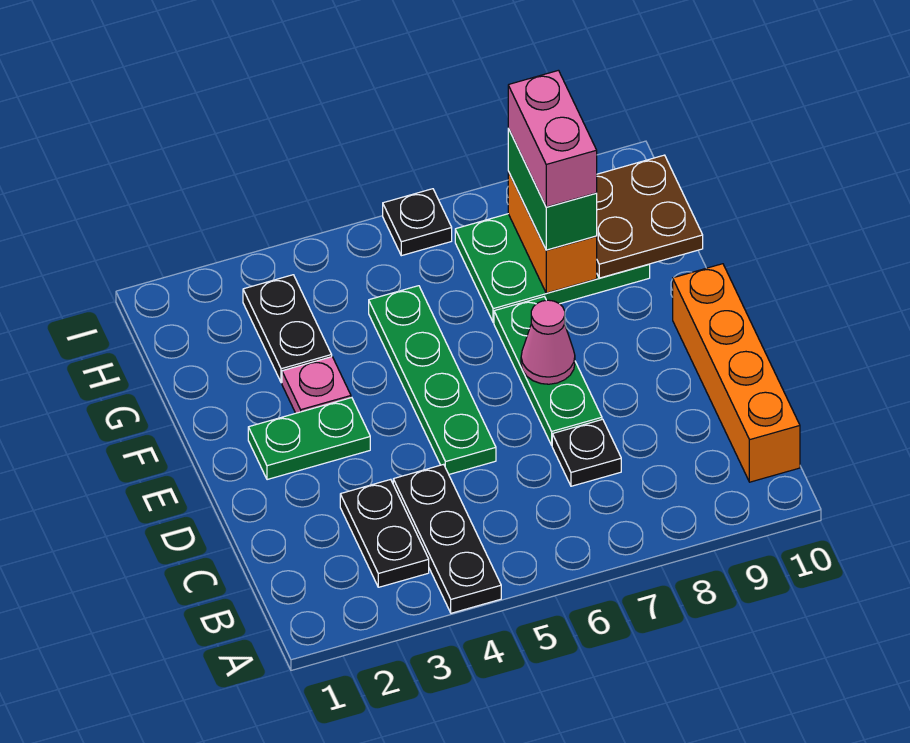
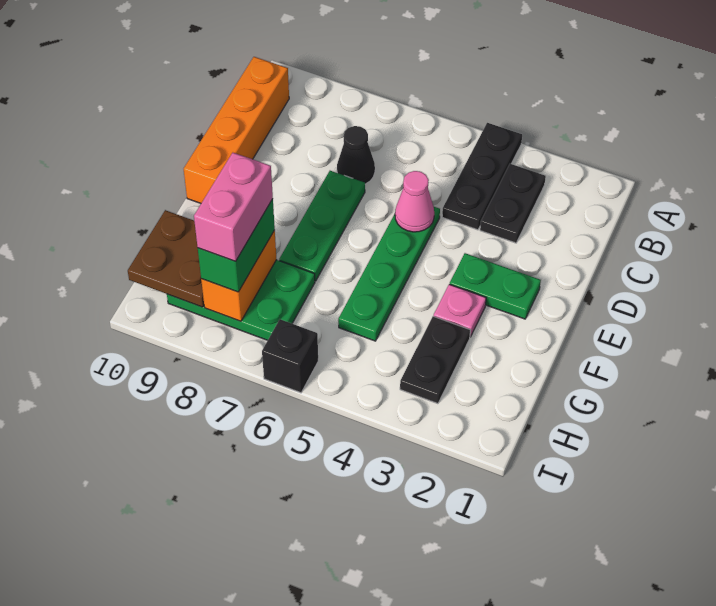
black 1x1 plate [552,419,621,486] -> black 1x1 cone [337,126,375,184]
pink 1x1 cone [521,300,575,384] -> pink 1x1 cone moved to [395,171,434,232]
black 1x1 plate [383,189,452,256] -> black 1x1 brick [262,319,318,393]

